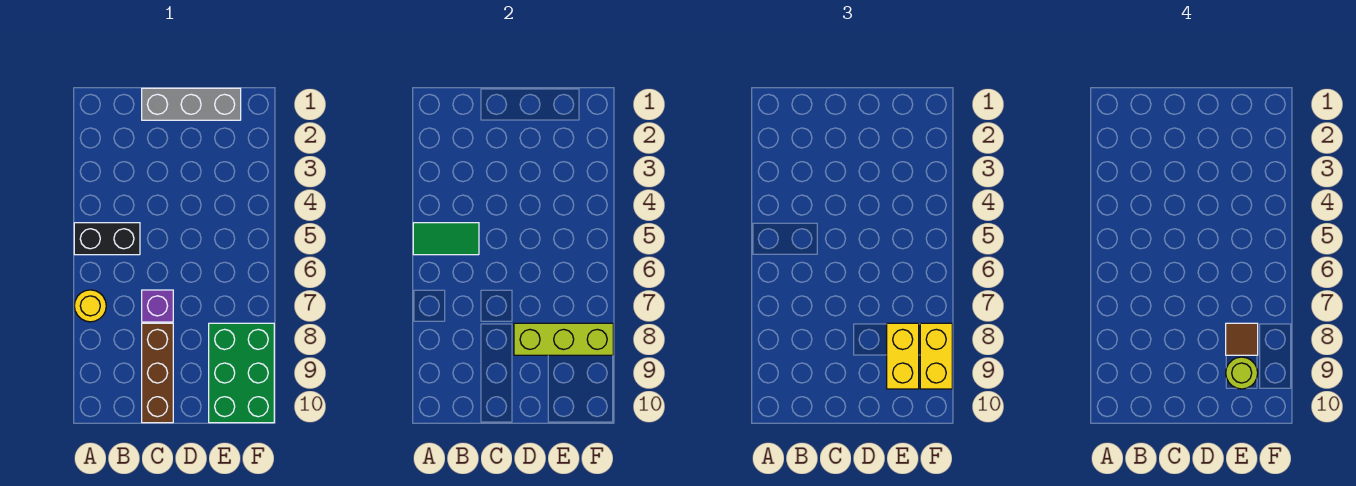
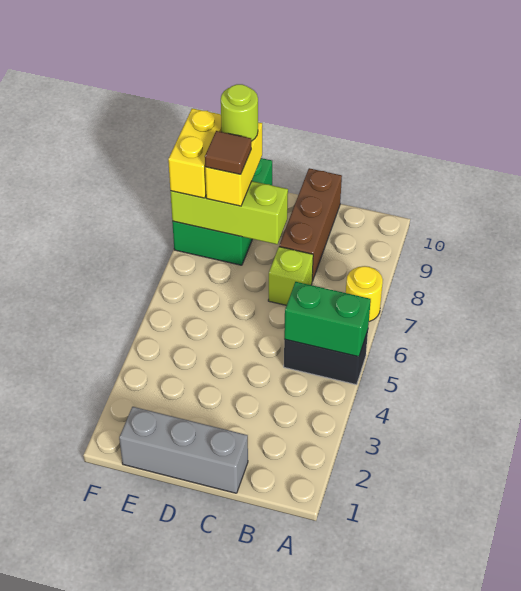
green 1x2 tile [413,223,479,255] -> green 1x2 brick [284,282,371,357]
purple 1x1 brick [142,290,173,322] -> lime 1x1 brick [268,247,313,305]

